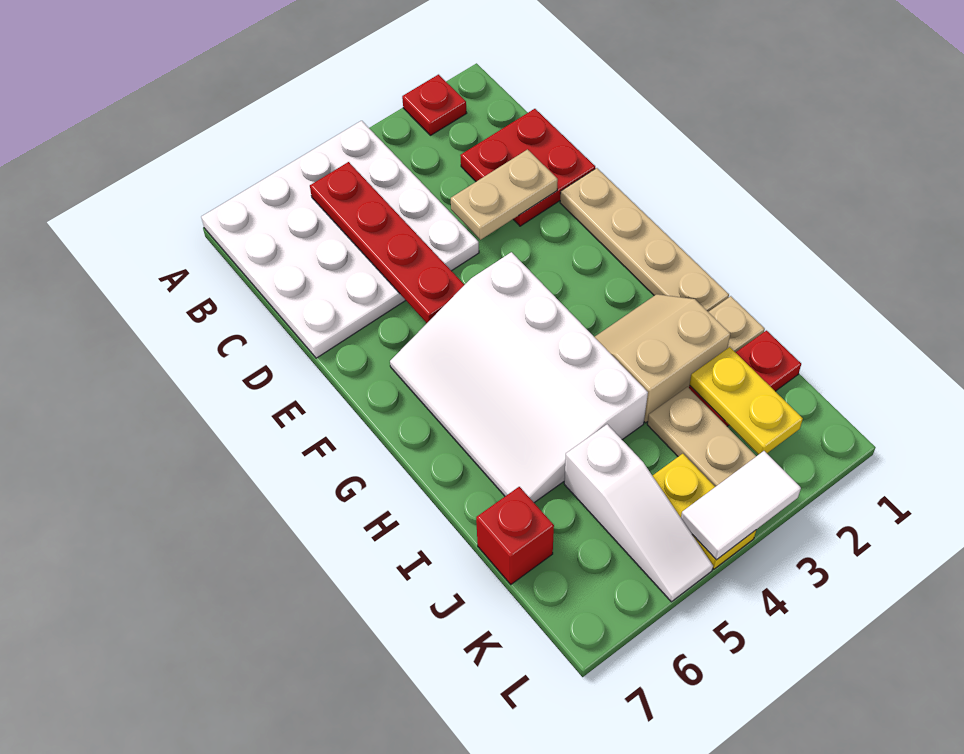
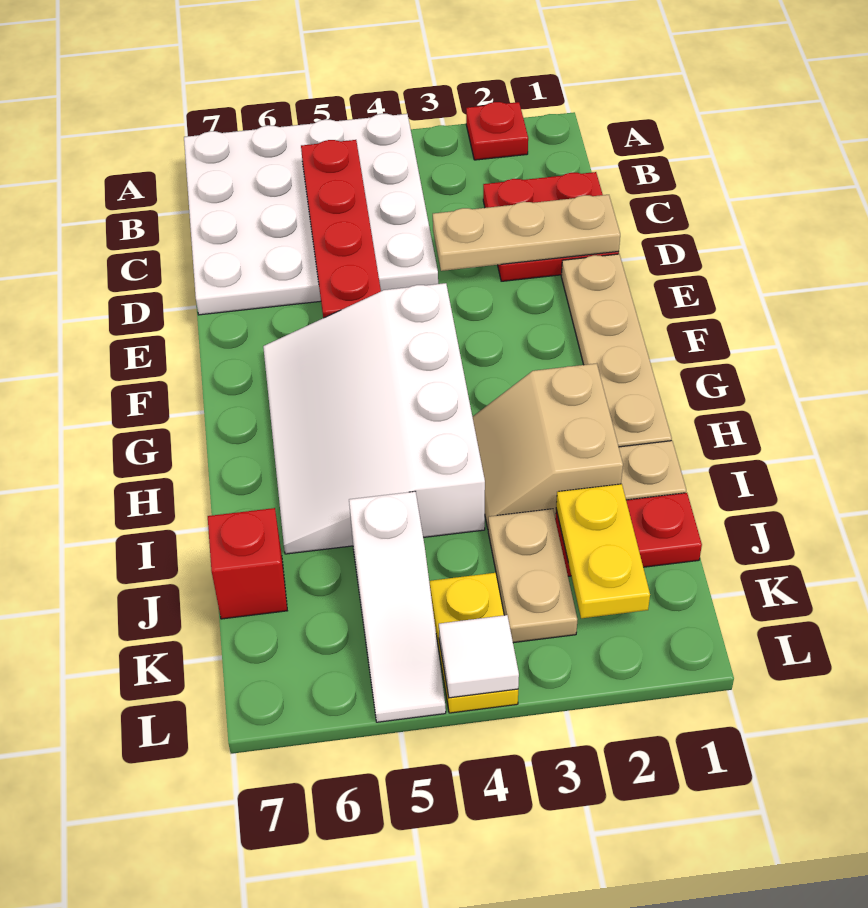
tan 1x2 plate [451,150,558,240] -> tan 1x3 plate [433,195,620,271]
tan 2x2 slope [595,294,730,423] -> tan 2x2 slope turned to [473,363,623,528]
white 1x2 tile [681,451,801,560] -> white 1x1 tile [439,615,519,698]

